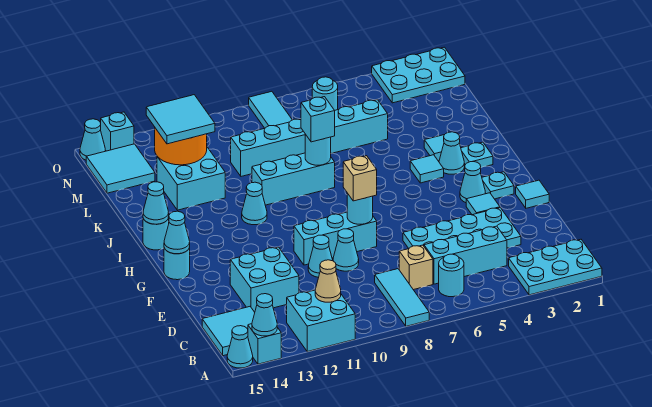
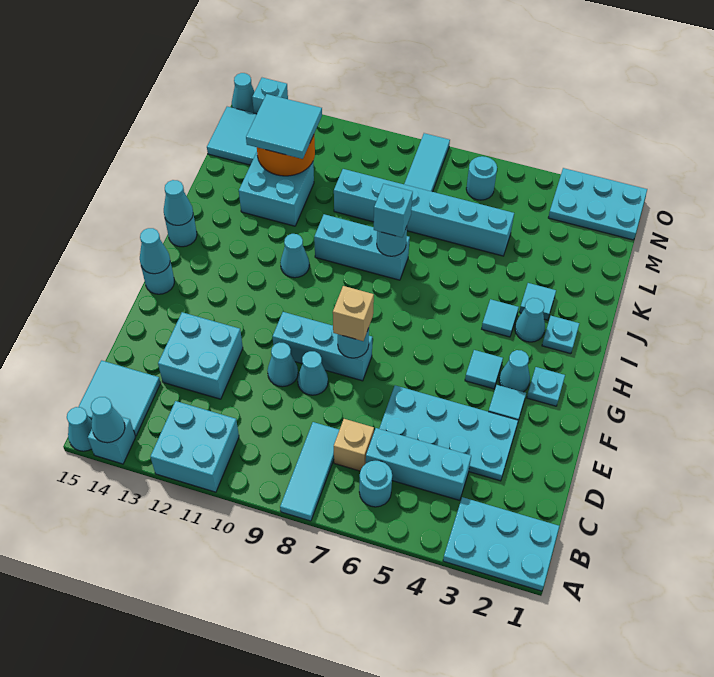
tan 1x1 cone [315,260,341,302] -> none
cyan 1x1 tile [516,180,549,208] -> cyan 1x1 tile moved to [465,350,503,389]

